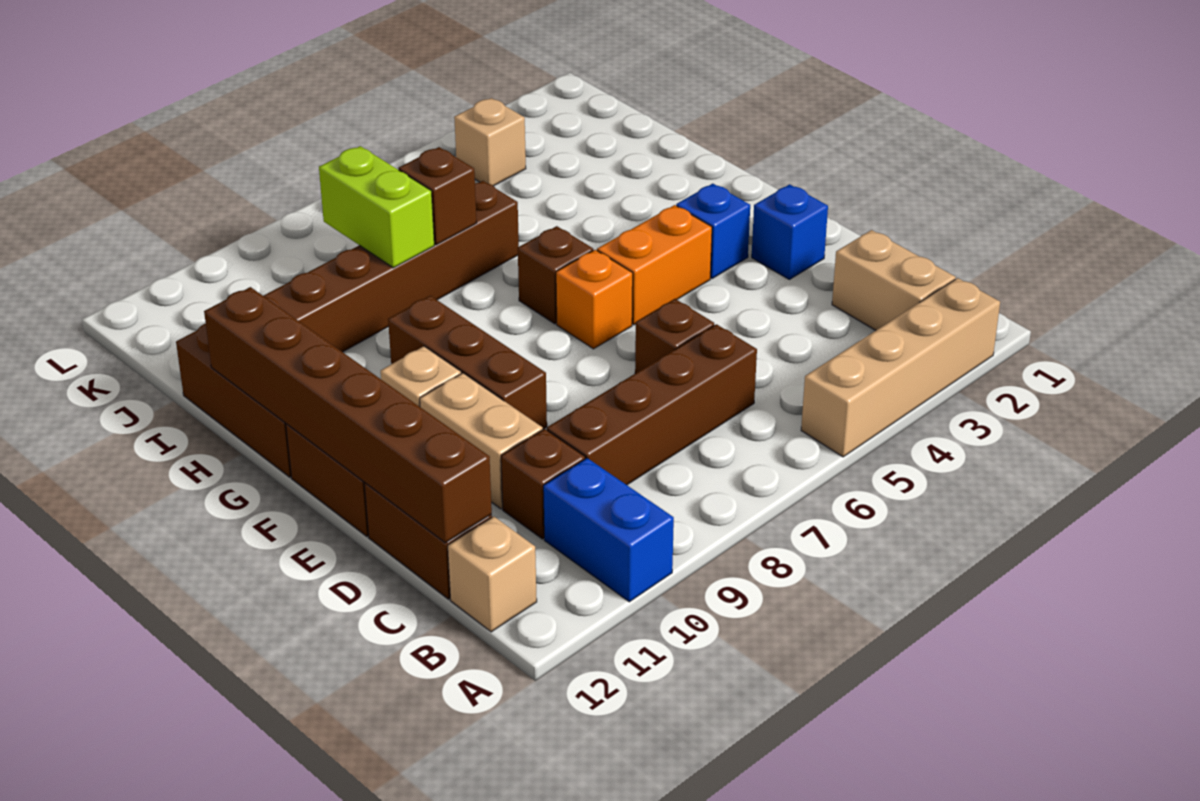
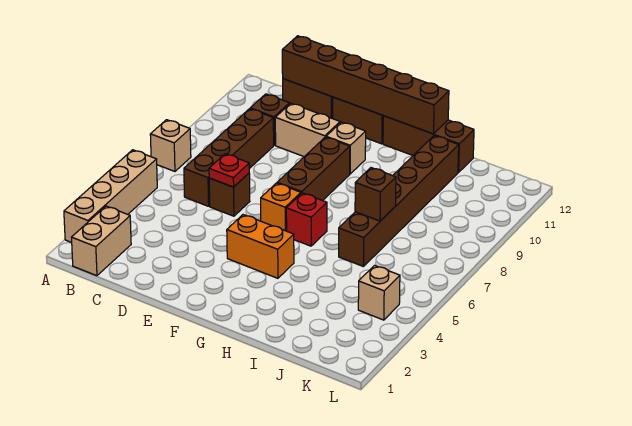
blue 1x2 brick [543,458,674,602] -> none
tan 1x2 brick [832,230,956,330] -> tan 1x2 brick turned to [72,206,131,276]
tan 1x1 brick [448,516,537,632] -> tan 1x1 brick moved to [150,120,191,171]
none -> red 1x1 plate [209,154,249,187]
blue 1x1 brick [752,184,828,279] -> none
brown 1x3 brick [388,296,547,429] -> brown 1x3 brick turned to [277,137,350,201]
blue 1x1 brick [676,184,750,279] -> none
orange 1x2 brick [597,205,712,325] -> orange 1x2 brick turned to [227,215,294,278]
brown 1x1 brick [518,226,593,324] -> red 1x1 brick [286,193,327,246]
lime 1x2 brick [319,146,434,268] -> none

